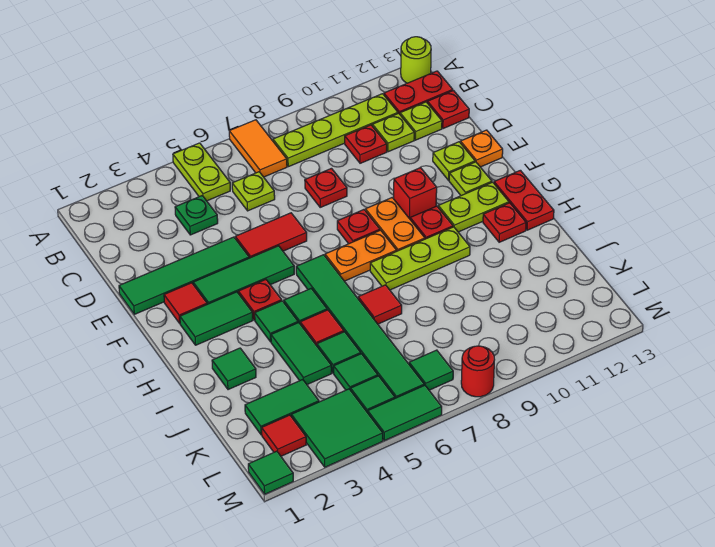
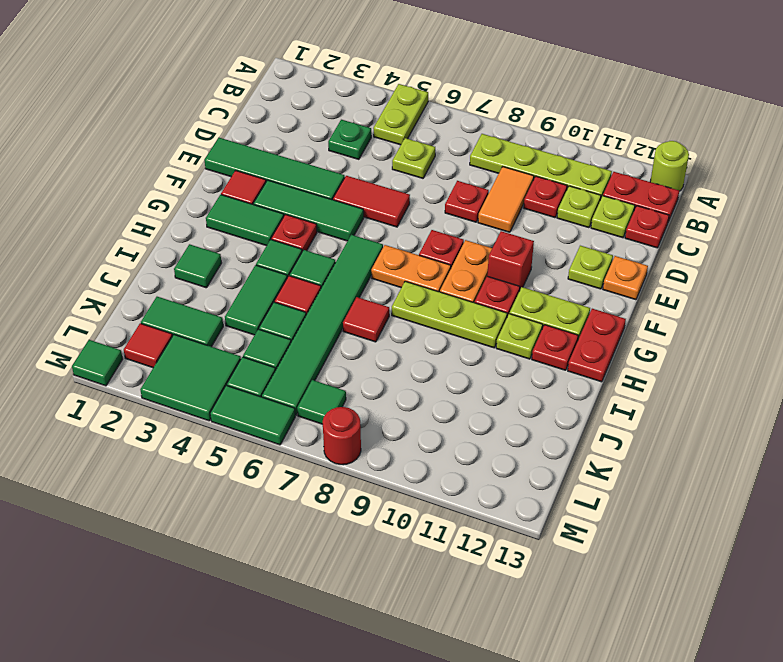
orange 1x2 tile [229,120,287,177] -> orange 1x2 tile moved to [478,167,534,232]
lime 1x1 plate [449,162,492,196] -> lime 1x1 plate moved to [496,314,543,359]

